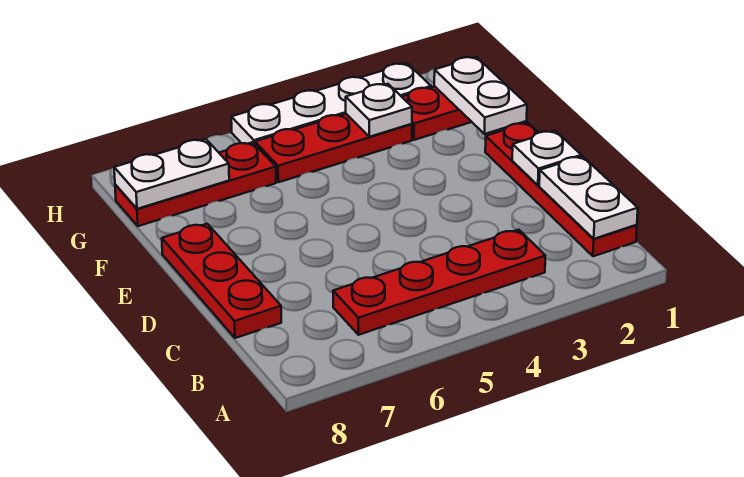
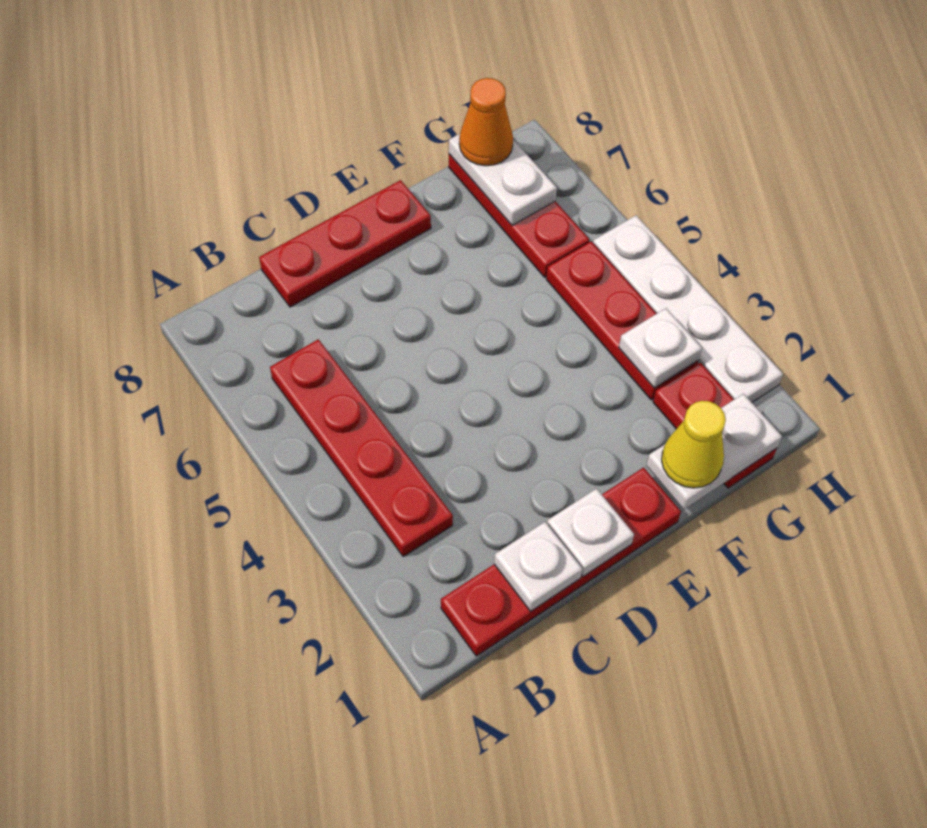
white 1x2 plate [539,156,638,239] -> white 1x1 plate [494,522,582,611]
none -> yellow 1x1 cone [662,401,726,488]
none -> orange 1x1 cone [459,78,513,166]

